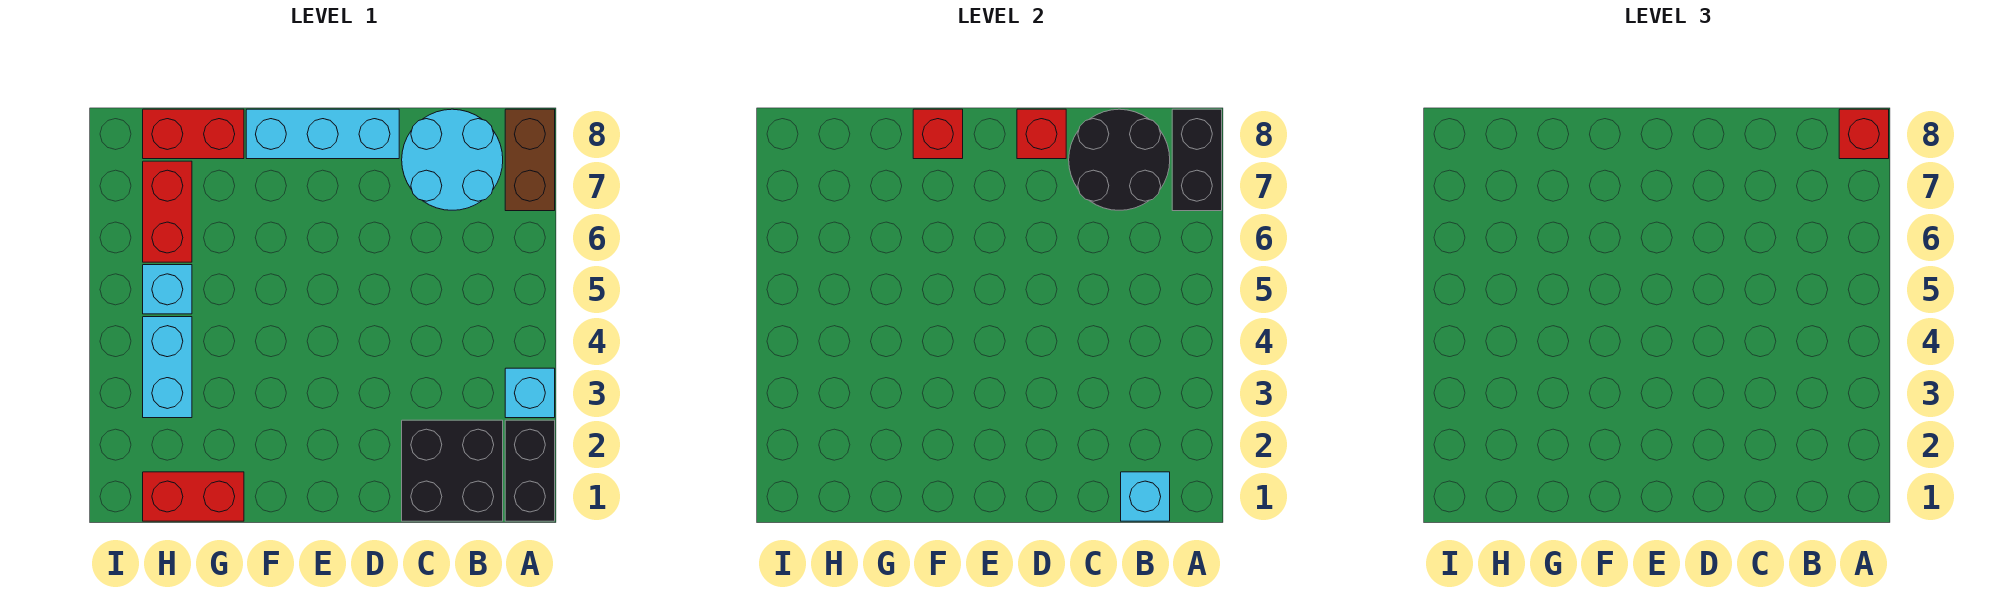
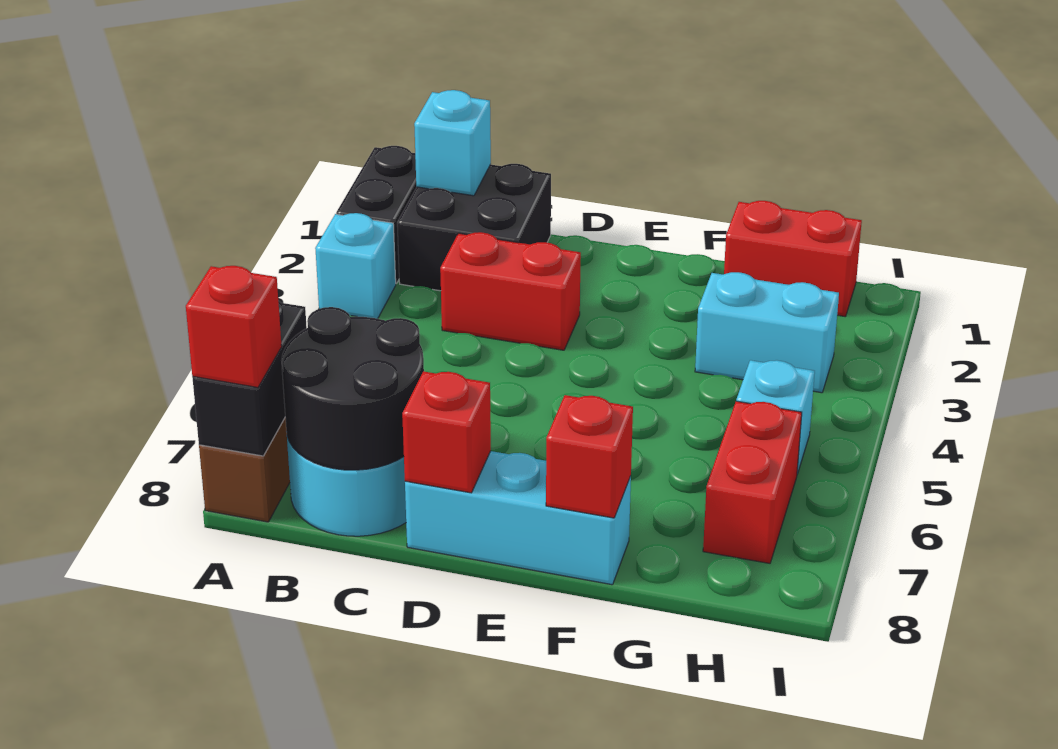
red 1x2 brick [143,109,244,159] -> red 1x2 brick moved to [440,232,581,350]
cyan 1x2 brick [143,317,192,418] -> cyan 1x2 brick turned to [695,272,839,393]

